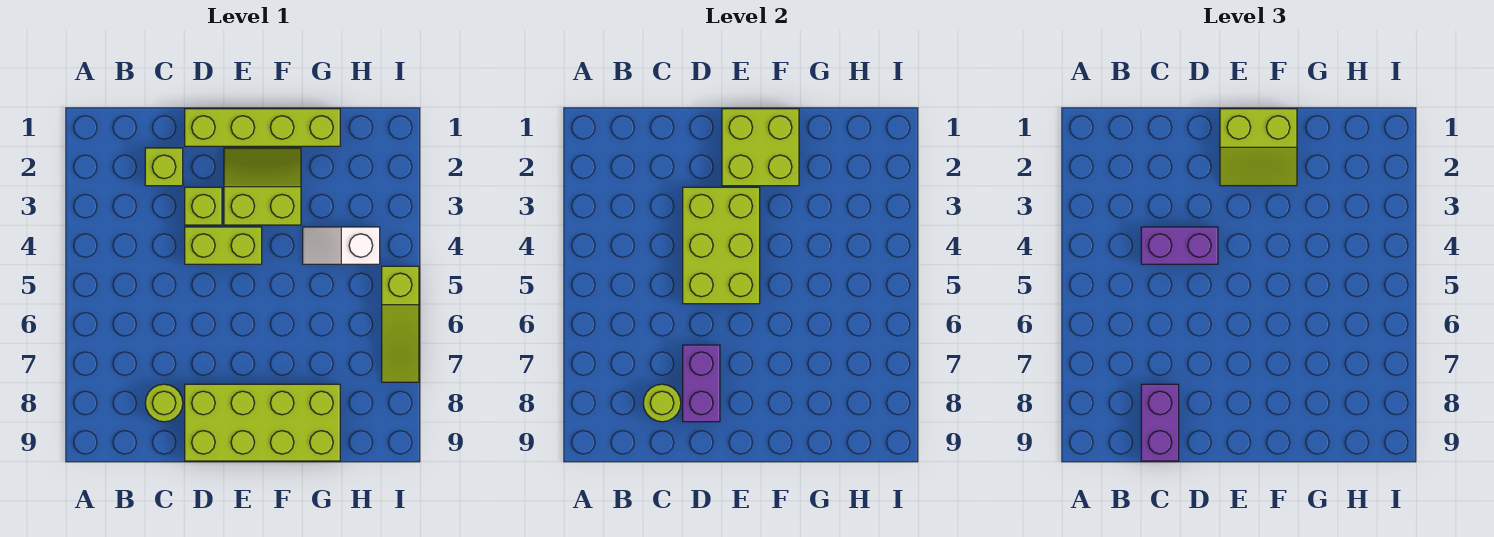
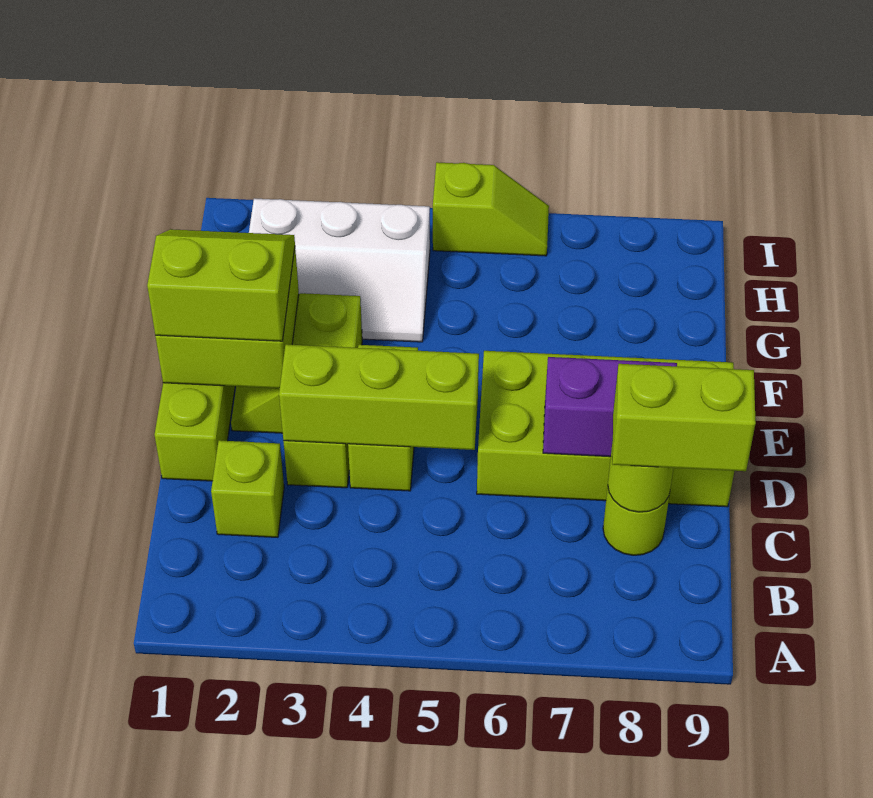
purple 1x2 brick [1141,227,1218,264] -> none
purple 1x2 brick [1141,384,1179,461] -> lime 1x2 brick [612,364,756,471]
lime 2x3 brick [683,187,760,304] -> lime 1x3 brick [279,344,479,450]
lime 2x4 brick [185,384,340,461] -> lime 2x4 brick turned to [477,351,734,507]
lime 2x2 slope [1220,109,1297,186] -> lime 2x2 slope turned to [147,229,295,341]
white 1x2 slope [303,227,380,264] -> white 2x3 slope [249,198,430,342]
lime 1x3 slope [382,266,419,382] -> lime 1x2 slope [433,162,549,256]

